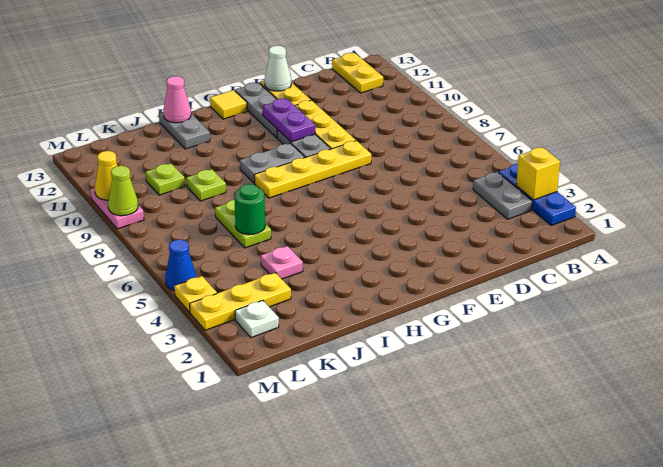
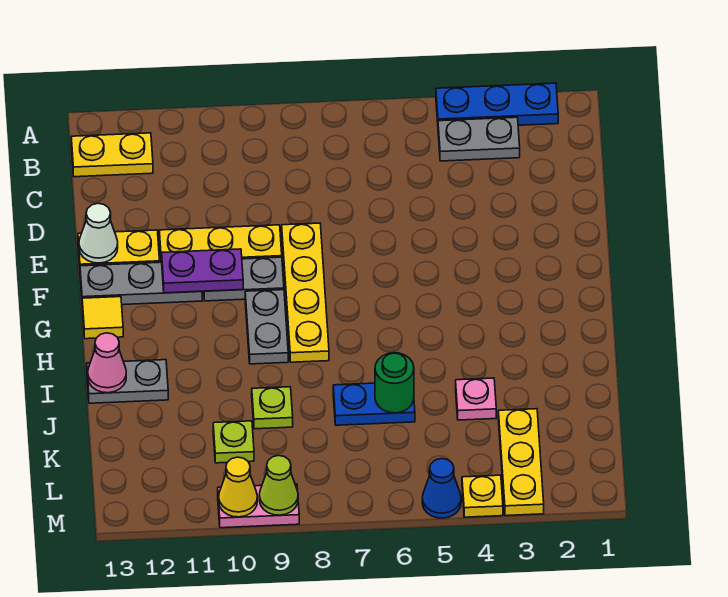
yellow 1x1 brick [516,147,560,200] -> none
lime 1x2 plate [215,200,271,248] -> blue 1x2 plate [333,383,415,425]
white 1x1 plate [235,300,279,338] -> none

